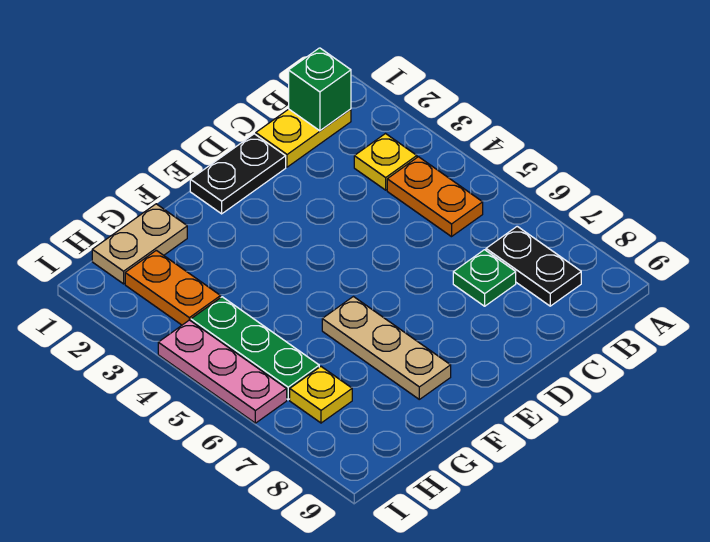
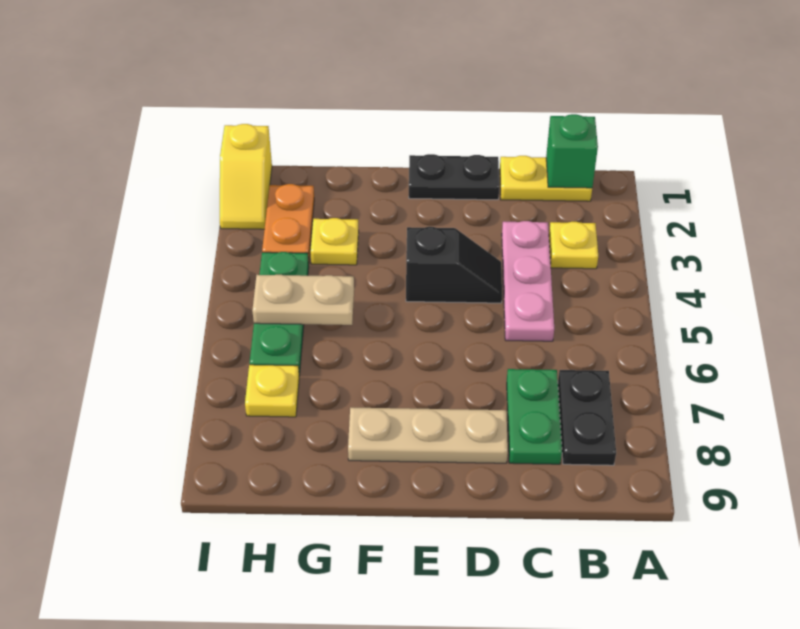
orange 1x2 plate [387,157,483,237] -> none
green 1x1 plate [453,250,516,306] -> green 1x2 plate [507,369,562,464]
none -> black 1x2 slope [406,227,502,303]
tan 1x3 plate [322,297,451,399] -> tan 1x3 plate turned to [348,408,508,463]
tan 1x2 plate [92,204,187,284] -> tan 1x2 plate moved to [252,275,354,325]
none -> yellow 1x1 plate [310,218,359,265]
none -> yellow 1x2 slope [220,124,272,229]
pink 1x3 plate [158,320,287,423] -> pink 1x3 plate moved to [502,221,554,341]

